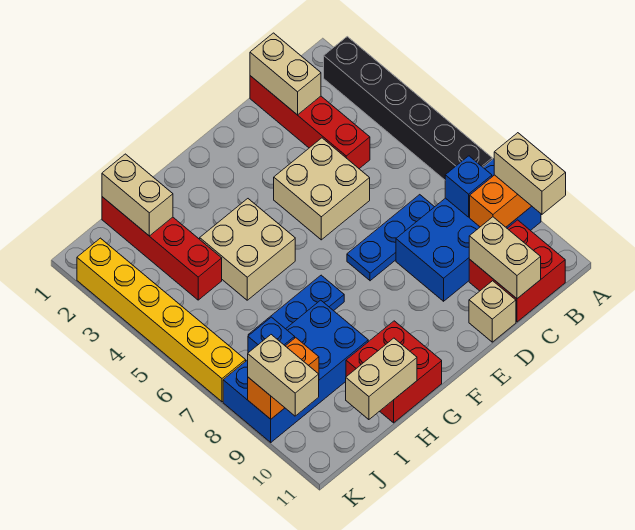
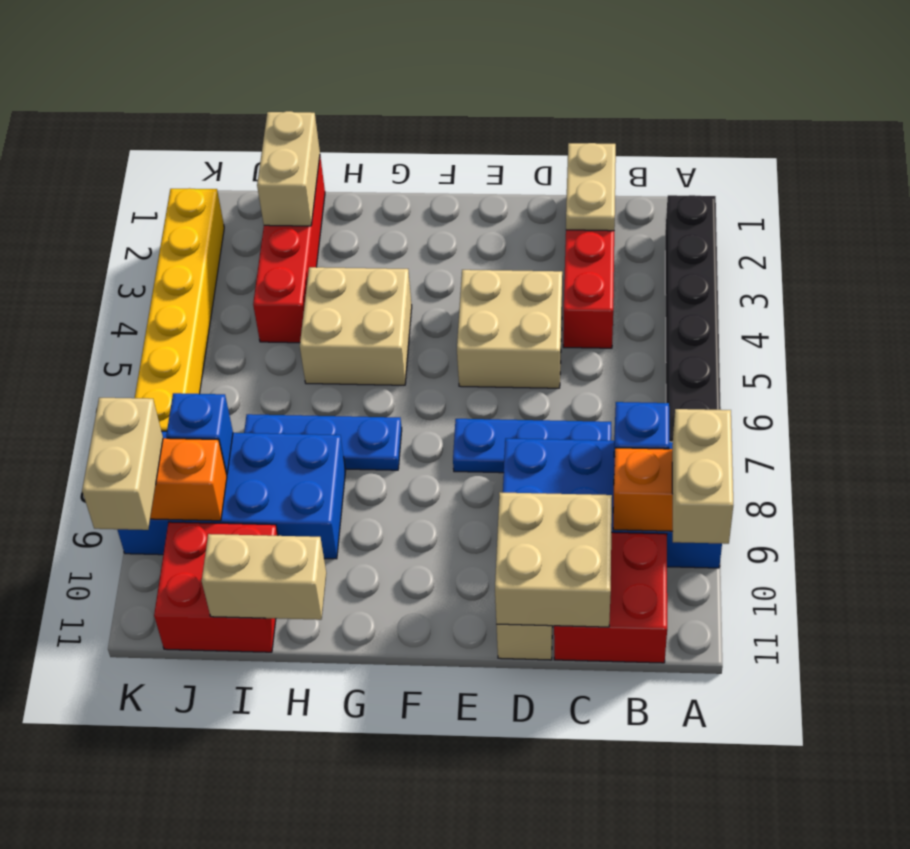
tan 1x2 brick [250,33,321,115] -> tan 1x2 plate [566,143,616,231]
tan 1x2 brick [469,217,541,299] -> tan 2x2 brick [495,492,612,627]
red 2x2 brick [346,321,442,423] -> red 2x2 brick moved to [154,522,278,652]

